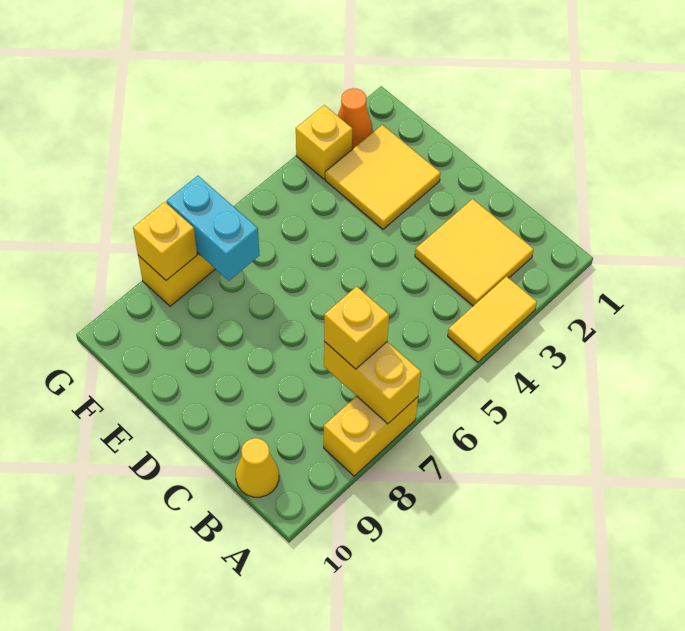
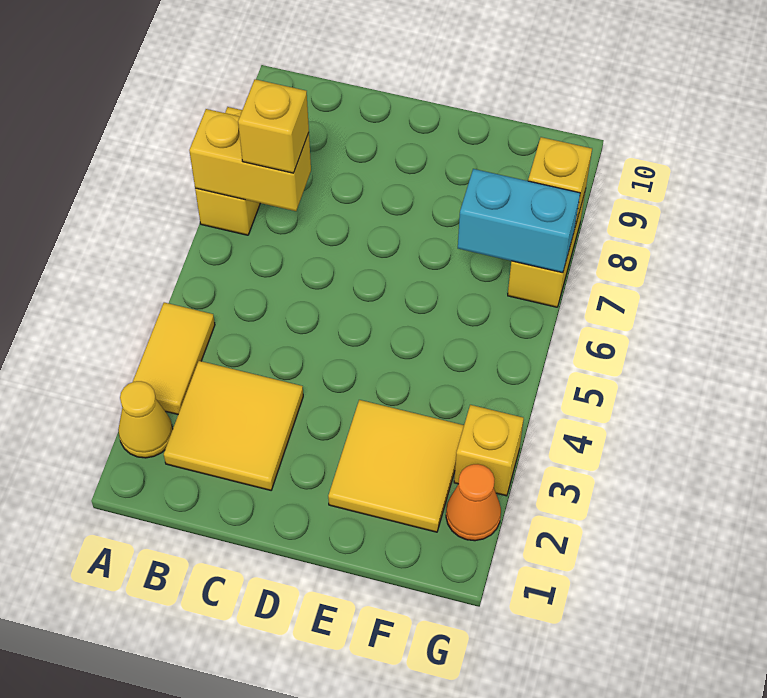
yellow 1x1 cone [236,438,279,497] -> yellow 1x1 cone moved to [118,381,173,458]

